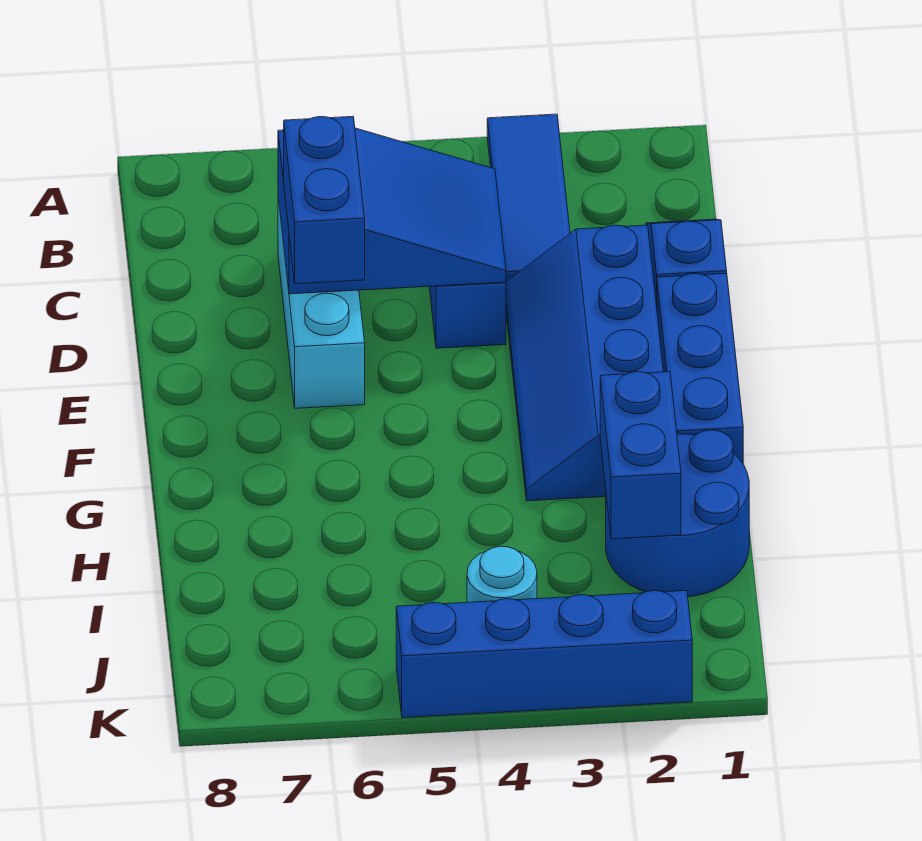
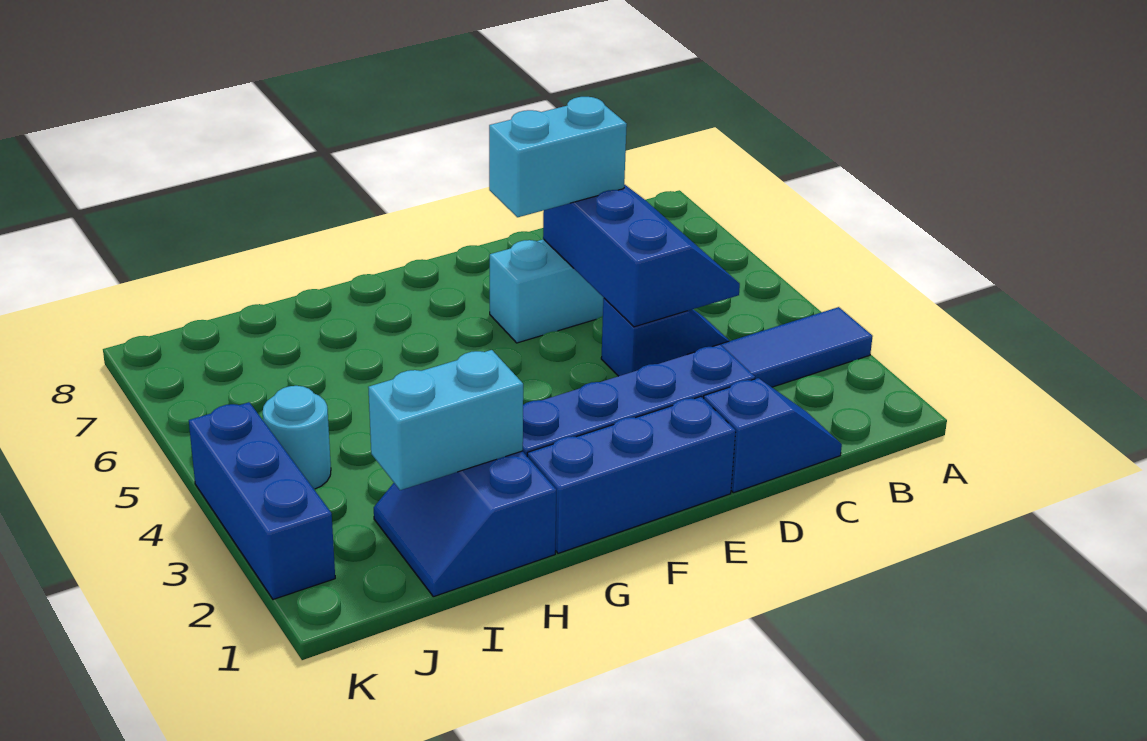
blue 2x3 slope [278,128,506,294] -> blue 2x3 slope turned to [543,184,740,327]
blue 1x2 brick [284,116,365,284] -> cyan 1x2 brick [489,97,627,217]
blue 2x2 round brick [606,430,749,597] -> blue 2x2 slope [374,451,556,597]
blue 1x2 brick [600,372,681,539] -> cyan 1x2 brick [368,350,523,490]
blue 1x4 brick [396,591,692,718] -> blue 1x3 brick [189,402,335,599]

